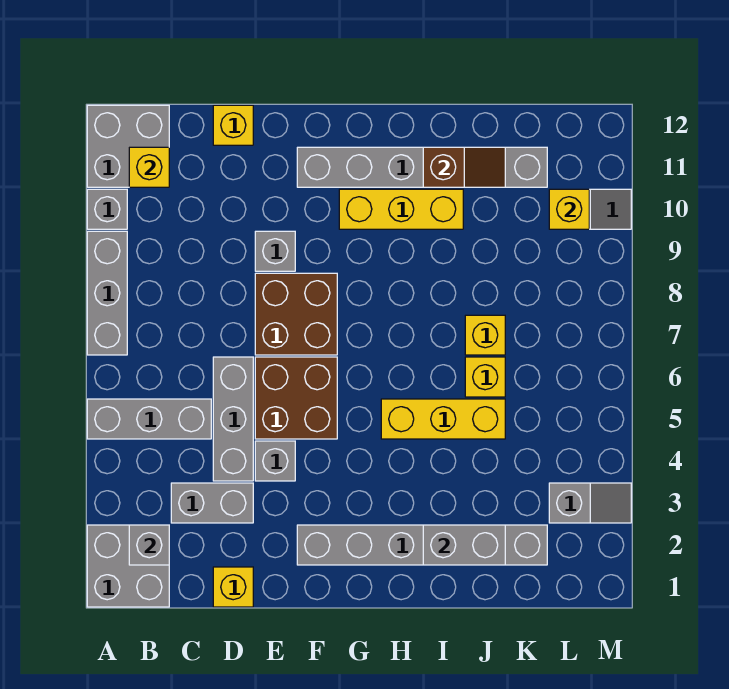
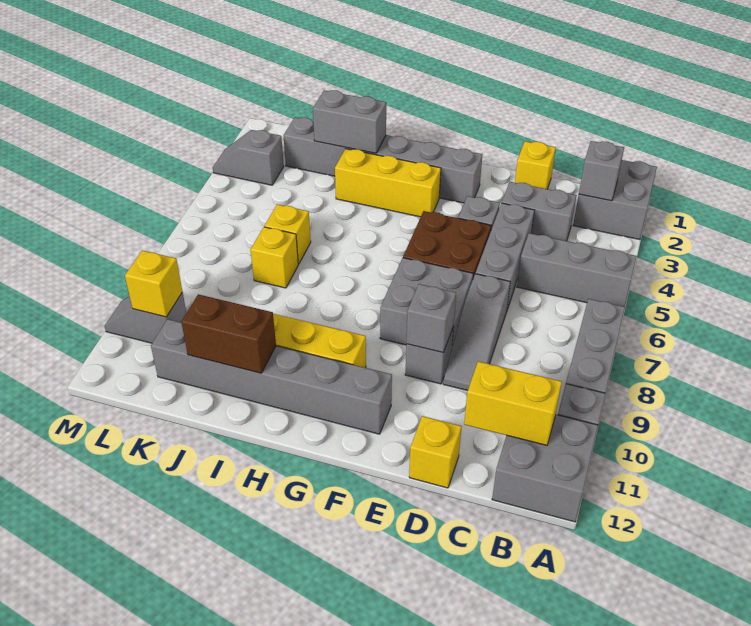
yellow 1x1 brick [129,147,169,187] -> yellow 1x2 brick [464,361,562,445]
none -> grey 1x3 slope [443,274,510,390]
brown 2x2 brick [255,273,337,355] -> grey 2x2 brick [380,258,473,346]
none -> grey 1x1 brick [406,284,456,353]
yellow 1x3 brick [381,399,505,439] -> yellow 1x3 brick moved to [335,149,441,217]
brown 1x2 slope [423,147,505,187] -> brown 1x2 brick [181,294,276,373]

